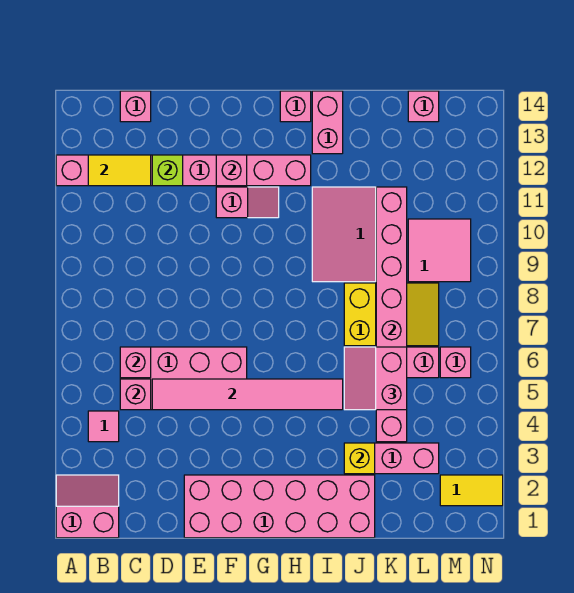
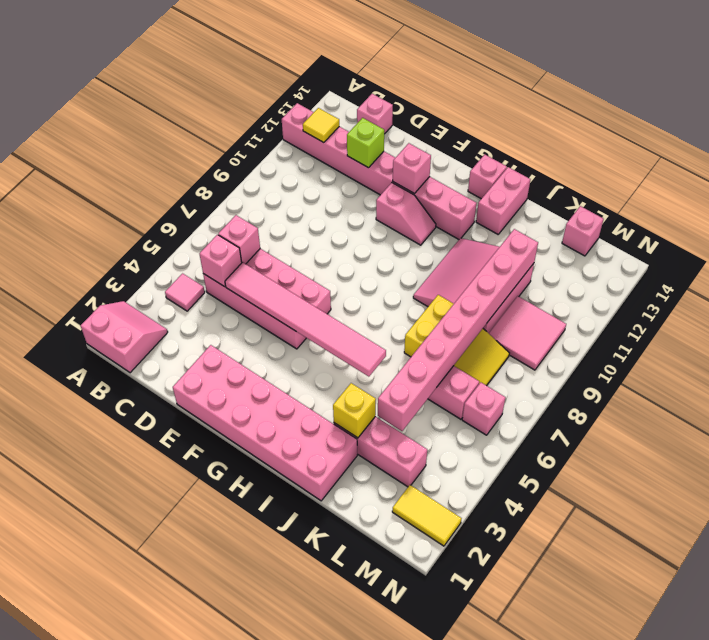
yellow 1x2 tile [88,155,151,186] -> yellow 1x1 tile [303,108,339,143]
pink 2x2 slope [344,347,407,410] -> none

